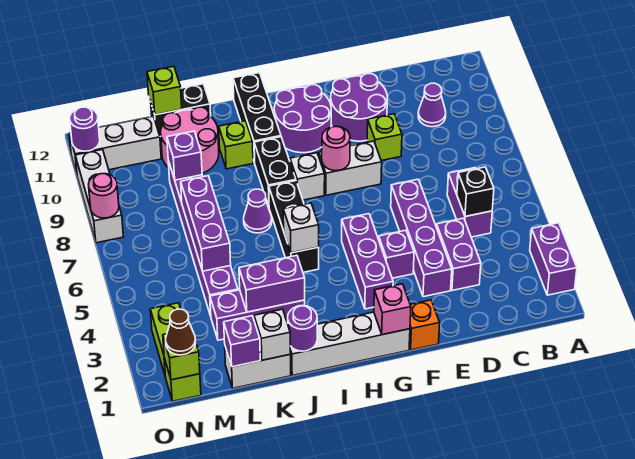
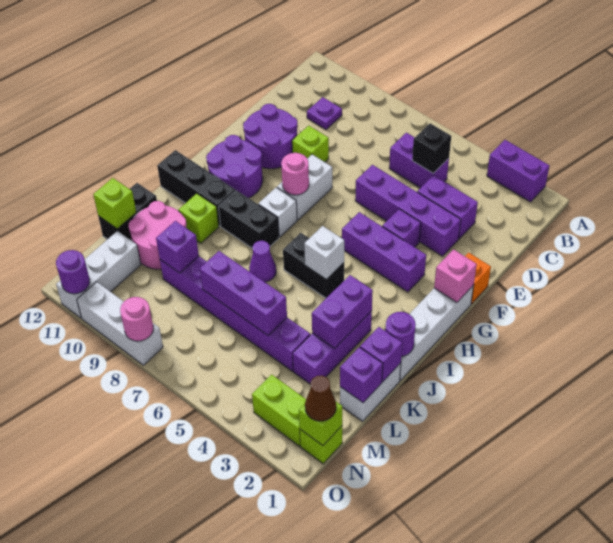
purple 1x1 cone [418,83,446,127] -> purple 1x1 plate [307,97,342,130]
black 1x3 brick [269,181,319,272] -> black 1x2 brick [283,233,344,298]
white 1x1 brick [254,309,291,360] -> purple 1x1 brick [360,327,402,382]

